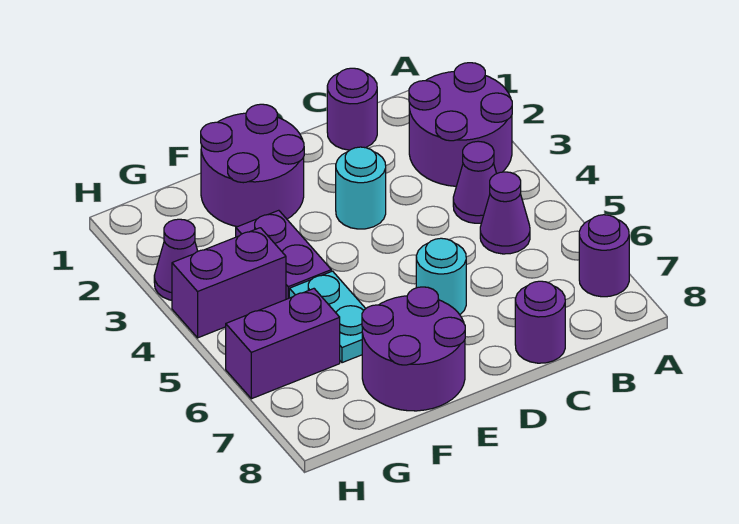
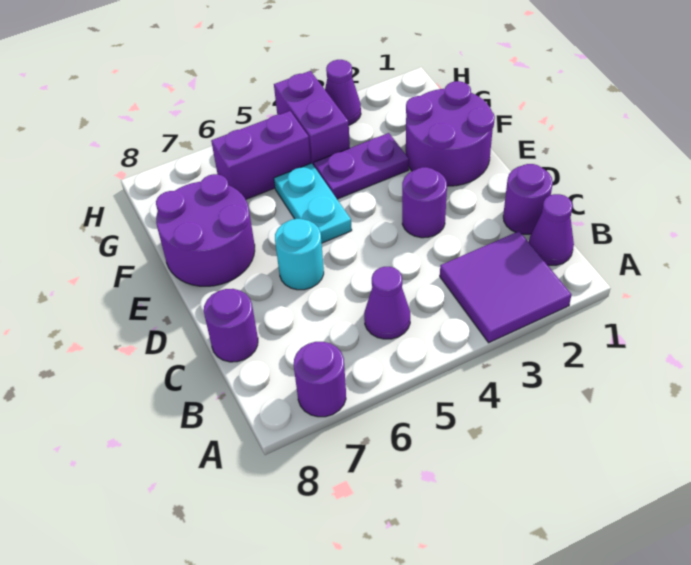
purple 2x2 round brick [409,63,512,186] -> purple 2x2 tile [440,231,571,343]
purple 1x1 cone [453,141,497,223] -> purple 1x1 cone moved to [529,194,574,265]
cyan 1x1 round brick [336,147,386,229] -> purple 1x1 round brick [402,167,447,238]
cyan 1x2 plate [289,271,366,363] -> cyan 1x2 plate turned to [274,163,352,243]
purple 1x2 brick [226,289,340,399] -> purple 1x2 brick turned to [211,111,311,199]

